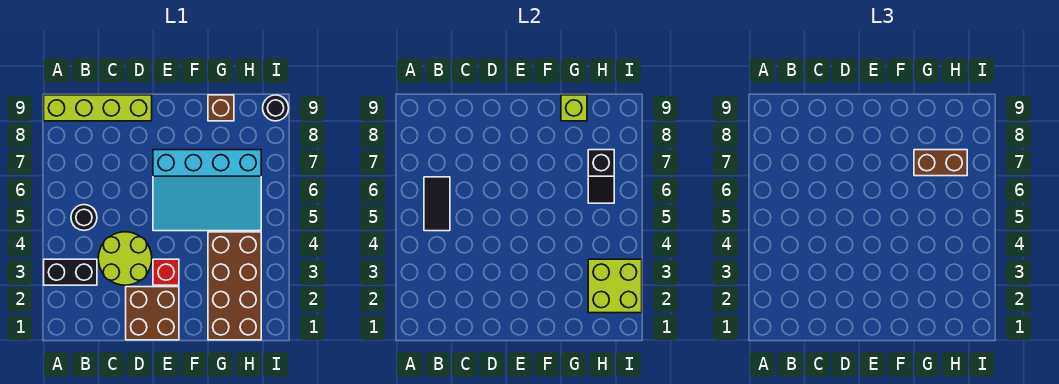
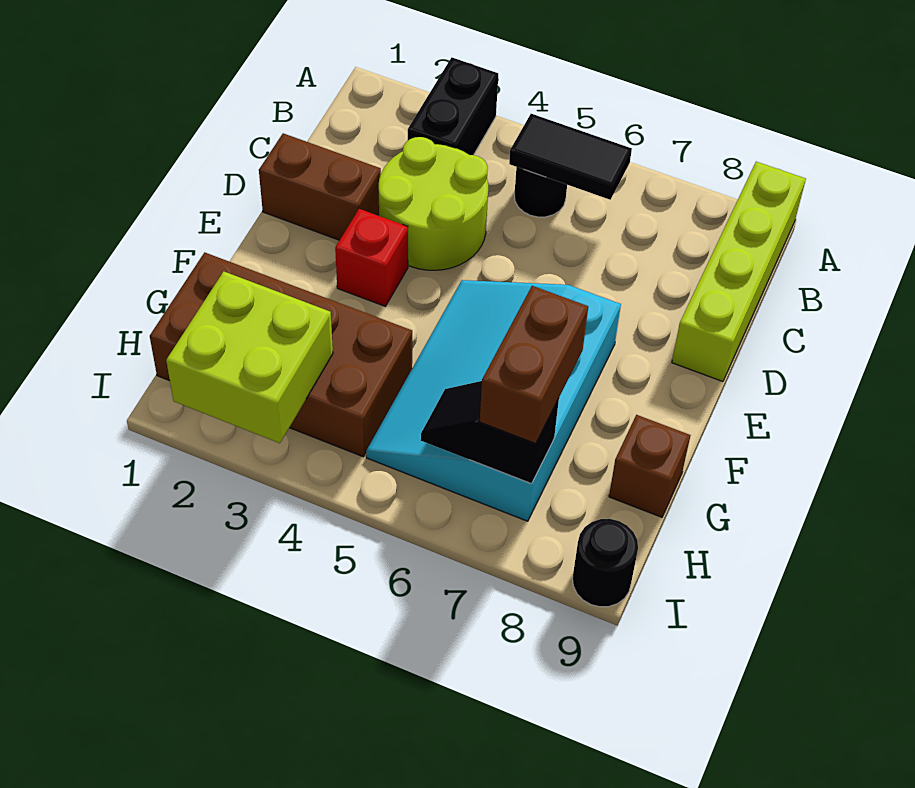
brown 2x2 brick [126,287,179,340] -> brown 1x2 brick [259,133,381,240]
lime 1x1 brick [561,95,587,121] -> none

